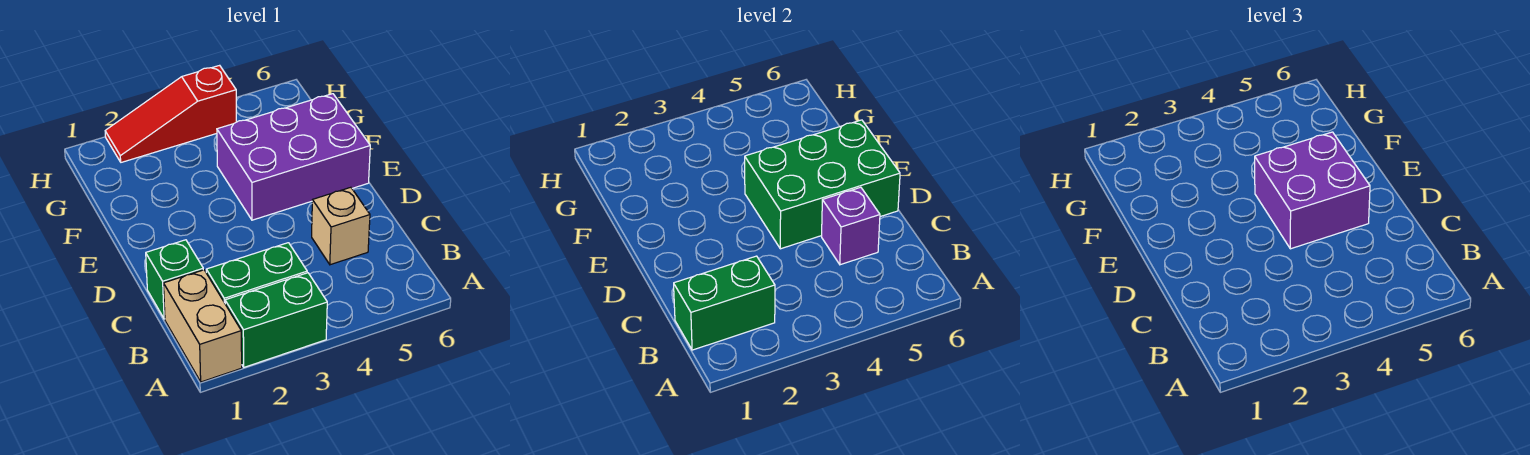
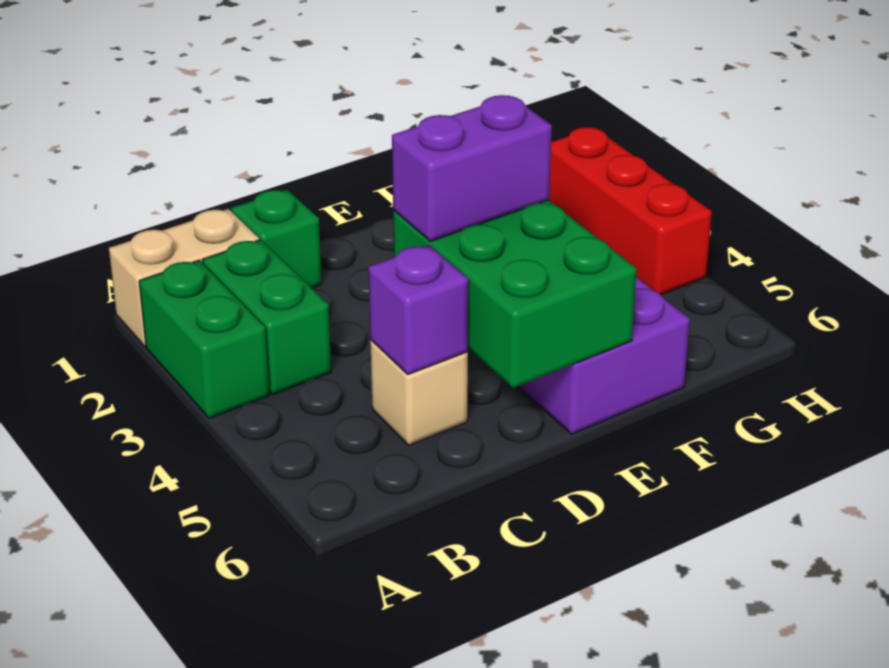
green 1x2 brick [674,256,775,350] -> none
purple 2x2 brick [1255,132,1370,249] -> purple 1x2 brick [392,95,552,241]
red 1x3 slope [105,65,236,162] -> red 1x3 brick [549,127,712,295]

